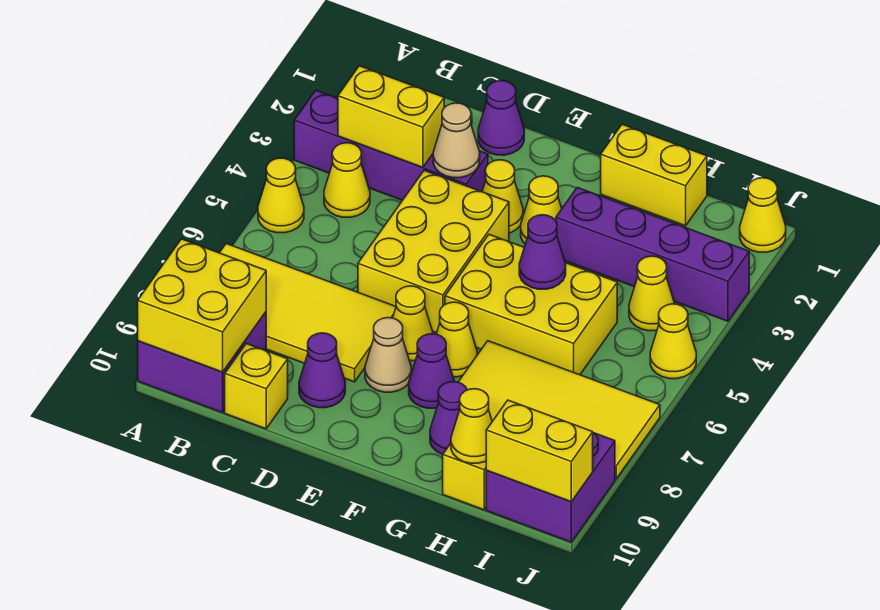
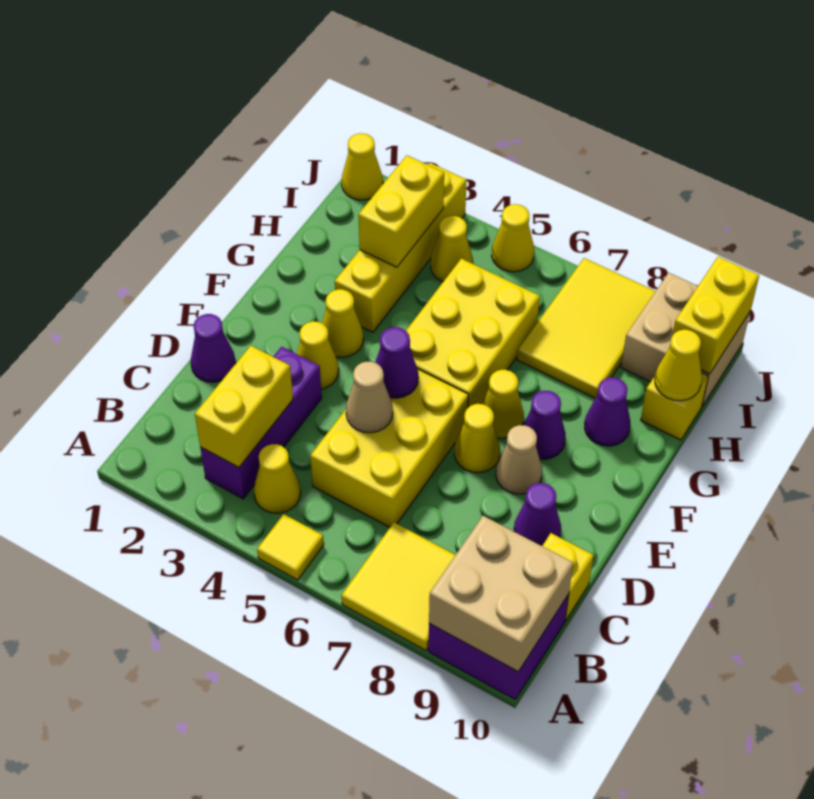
purple 1x4 brick [294,90,488,200] -> purple 1x3 brick [200,347,322,499]
yellow 1x1 cone [258,158,304,233] -> yellow 1x1 tile [257,514,324,580]
yellow 2x4 tile [220,244,396,382] -> yellow 2x2 tile [341,523,455,650]
yellow 2x2 brick [138,239,266,372] -> tan 2x2 brick [429,516,573,672]
tan 1x1 cone [433,103,480,178] -> tan 1x1 cone moved to [346,362,393,433]
yellow 2x3 brick [358,170,509,333] -> yellow 2x3 brick turned to [310,369,468,527]
yellow 1x2 brick [601,124,707,226] -> yellow 1x2 brick moved to [358,155,444,267]
purple 1x4 brick [556,187,749,321] -> yellow 1x4 brick [335,163,466,332]
purple 1x1 cone [519,215,566,289] -> purple 1x1 cone moved to [375,327,418,398]
yellow 2x4 tile [459,341,660,479] -> yellow 2x3 tile [517,258,656,398]
purple 2x2 brick [486,433,615,542] -> tan 2x2 brick [621,273,750,406]

